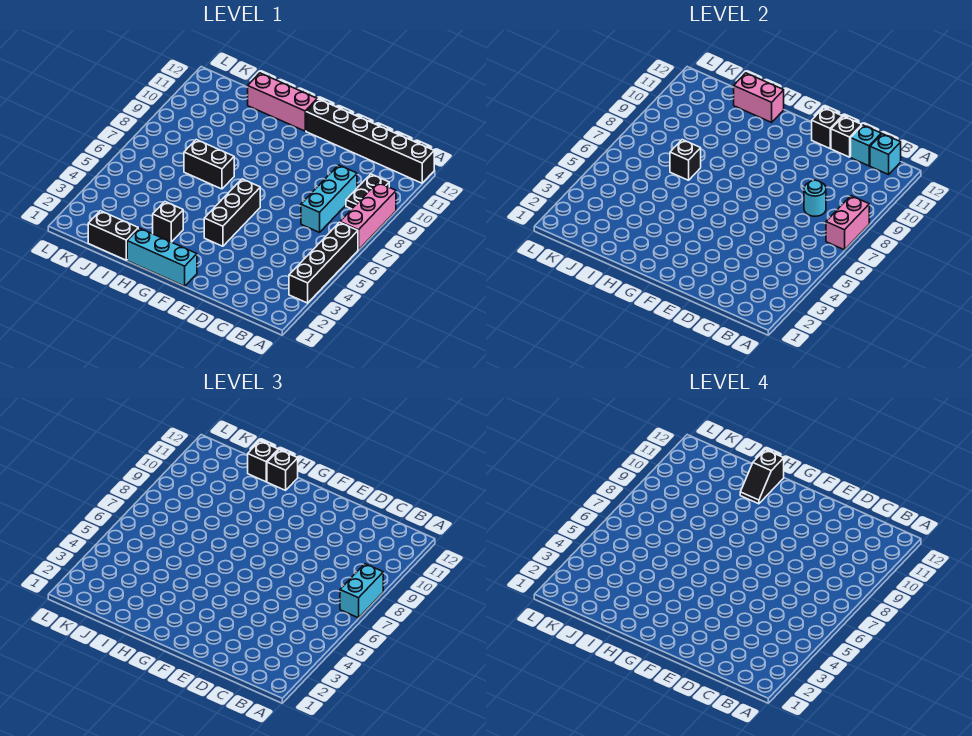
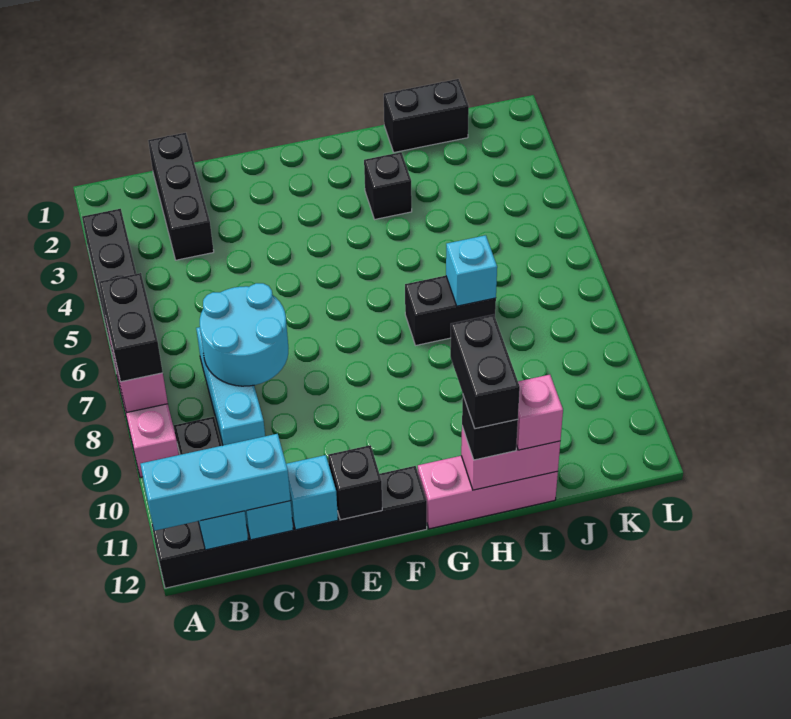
cyan 1x2 brick [340,564,383,618] -> black 1x2 brick [99,273,163,382]
cyan 1x1 round brick [804,180,826,216] -> cyan 2x2 round brick [200,283,289,386]
black 1x1 brick [831,116,862,157] -> cyan 1x1 brick [286,455,338,530]
cyan 1x3 brick [127,228,197,286] -> cyan 1x3 brick moved to [140,434,291,531]
black 1x3 brick [204,179,260,246] -> black 1x3 brick moved to [148,133,214,260]
black 1x2 slope [740,450,784,504] -> black 1x2 brick [450,314,520,429]
black 1x1 brick [670,140,701,180] -> cyan 1x1 brick [446,235,497,306]
black 1x1 brick [248,441,278,482] -> pink 1x1 brick [516,375,563,450]

